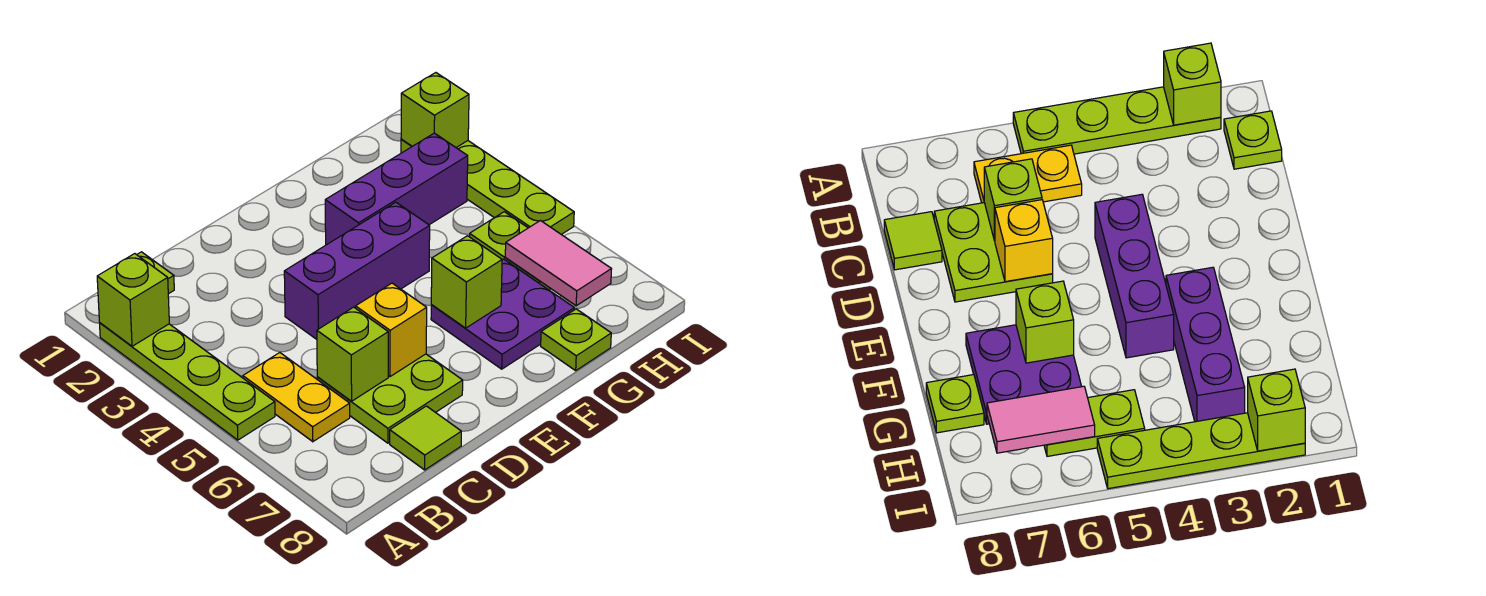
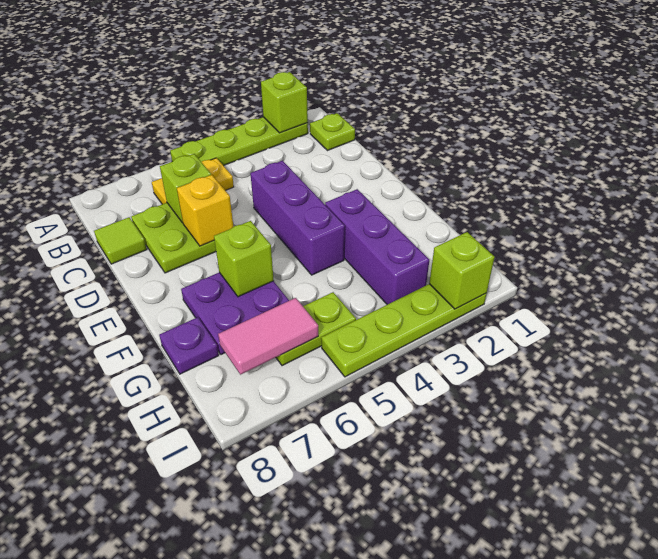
lime 1x1 plate [541,309,611,371] -> purple 1x1 plate [159,317,219,374]

